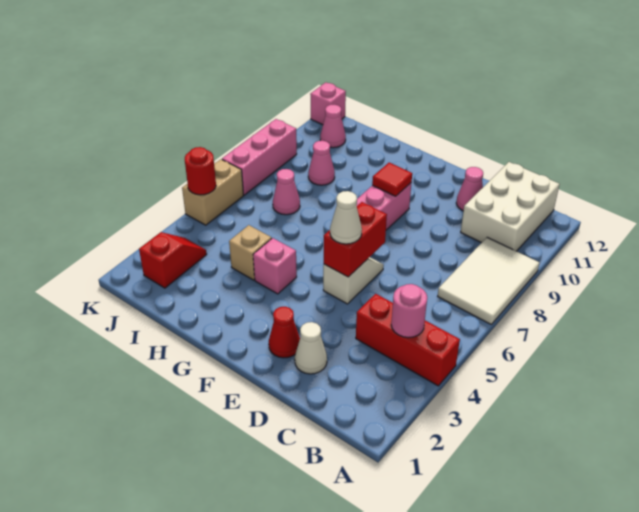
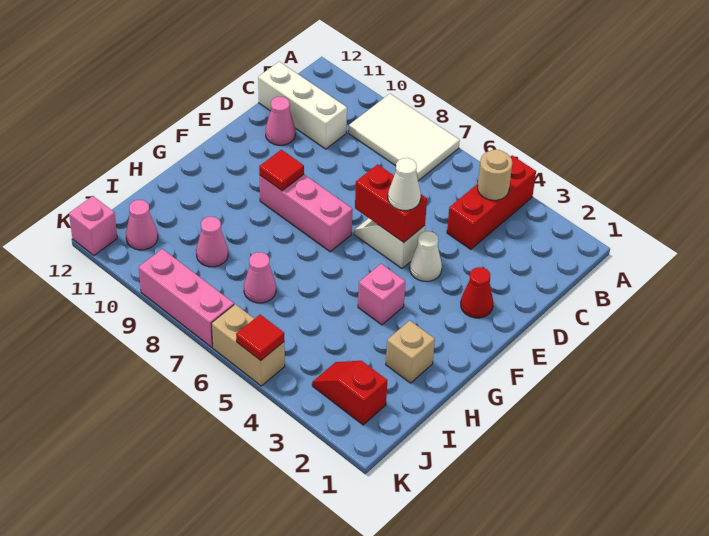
pink 1x1 round brick [391,284,427,338] -> tan 1x1 round brick [478,150,512,200]
white 2x3 brick [461,162,560,251] -> white 1x3 brick [258,62,347,149]
white 1x1 cone [295,322,327,374] -> white 1x1 cone moved to [410,231,442,281]
tan 1x1 brick [229,225,272,280] -> tan 1x1 brick moved to [386,320,435,383]
red 1x1 round brick [185,147,216,195] -> red 1x1 tile [236,315,284,361]

